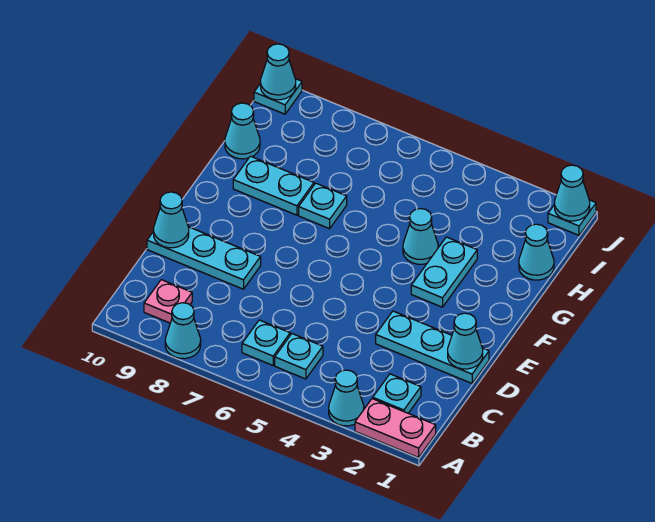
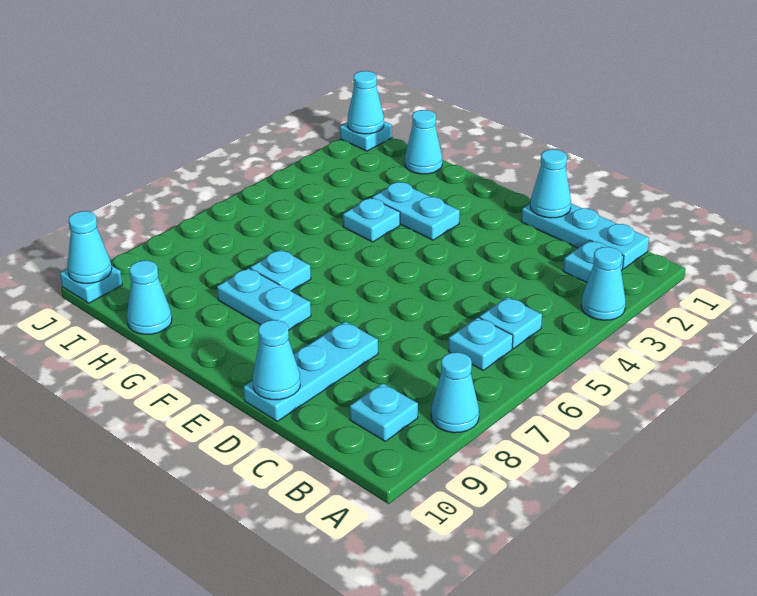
pink 1x2 plate [355,399,436,457] -> none
pink 1x1 plate [144,280,192,323] -> cyan 1x1 plate [350,383,418,441]
cyan 1x3 plate [376,311,489,383] -> cyan 1x3 plate turned to [521,204,649,269]
cyan 1x1 cone [403,209,438,264] -> cyan 1x1 plate [343,198,400,242]
cyan 1x2 plate [233,156,314,215] -> cyan 1x2 plate turned to [217,268,311,330]

